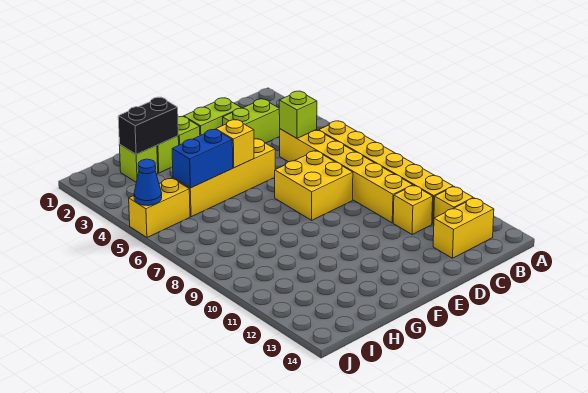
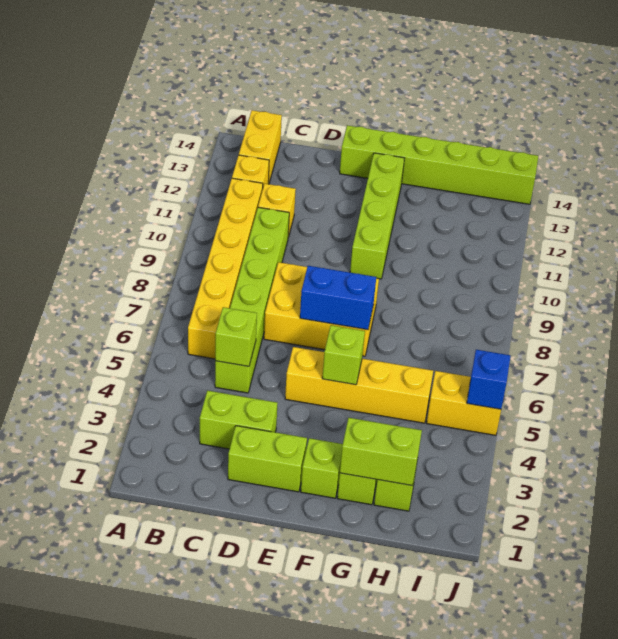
yellow 1x2 brick [433,198,494,258] -> yellow 1x2 brick turned to [239,110,282,184]
yellow 1x6 brick [280,129,413,223] -> lime 1x6 brick [215,207,289,393]
yellow 2x2 brick [275,151,353,220] -> yellow 2x3 brick [264,262,379,356]
none -> lime 1x6 brick [340,125,538,204]
yellow 1x1 brick [216,120,254,168] -> lime 1x1 brick [322,325,365,385]
none -> lime 1x4 brick [350,153,404,279]
black 1x2 brick [118,97,178,154] -> lime 1x2 brick [340,418,422,486]
blue 1x2 brick [172,129,233,188] -> blue 1x2 brick moved to [300,266,376,330]
blue 1x1 cone [134,159,162,206] -> blue 1x1 brick [467,350,510,409]

